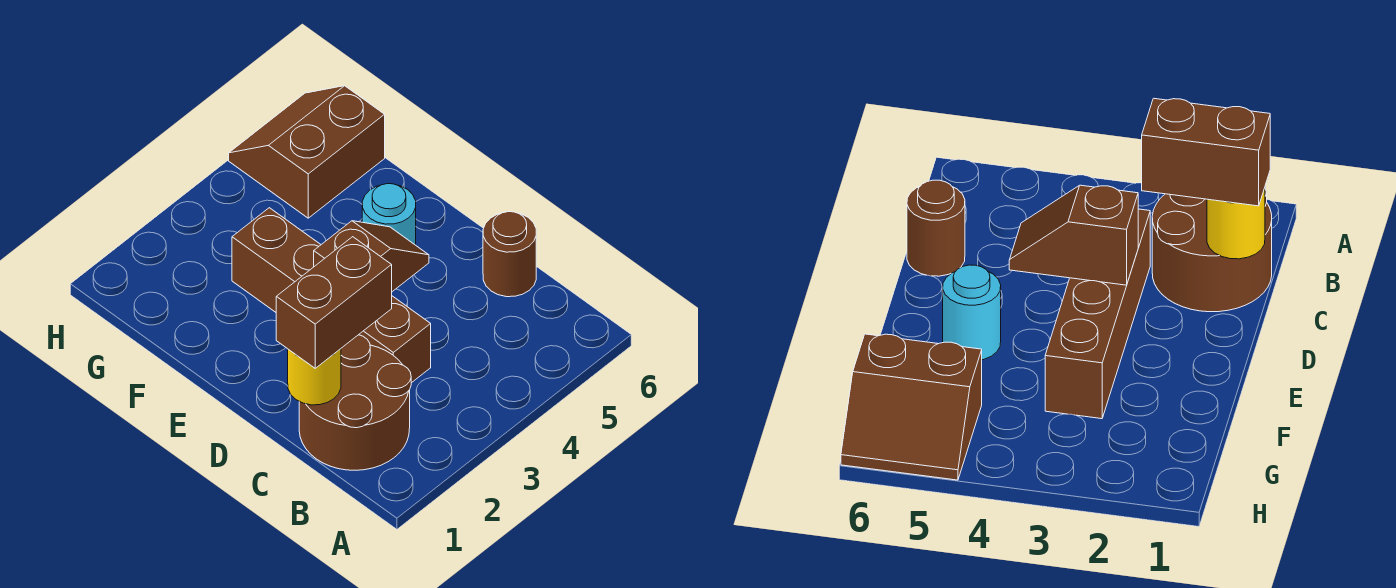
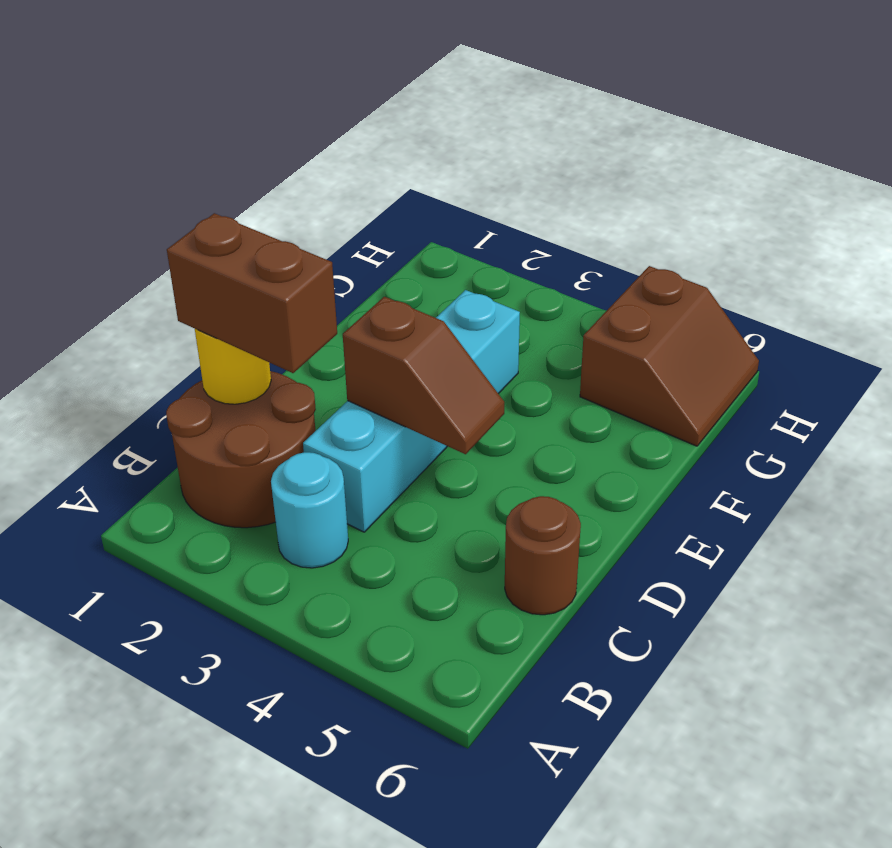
brown 1x4 brick [232,208,431,383] -> cyan 1x4 brick [303,290,520,532]
cyan 1x1 round brick [362,184,416,245] -> cyan 1x1 round brick moved to [271,452,348,568]
brown 2x2 slope [229,86,385,218] -> brown 2x2 slope turned to [580,266,759,446]

